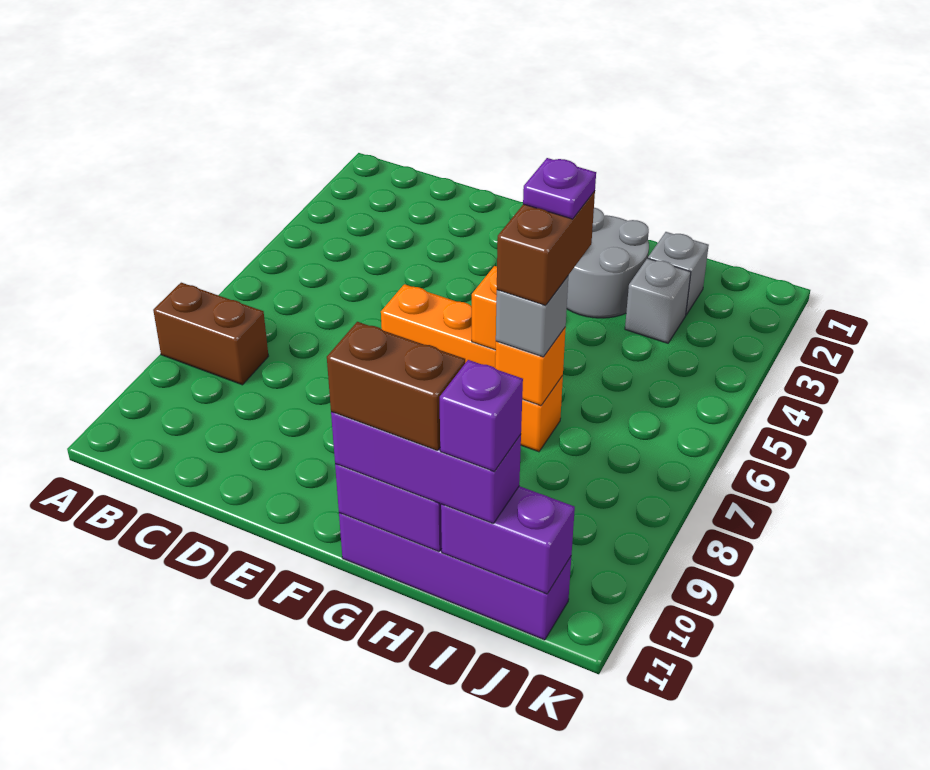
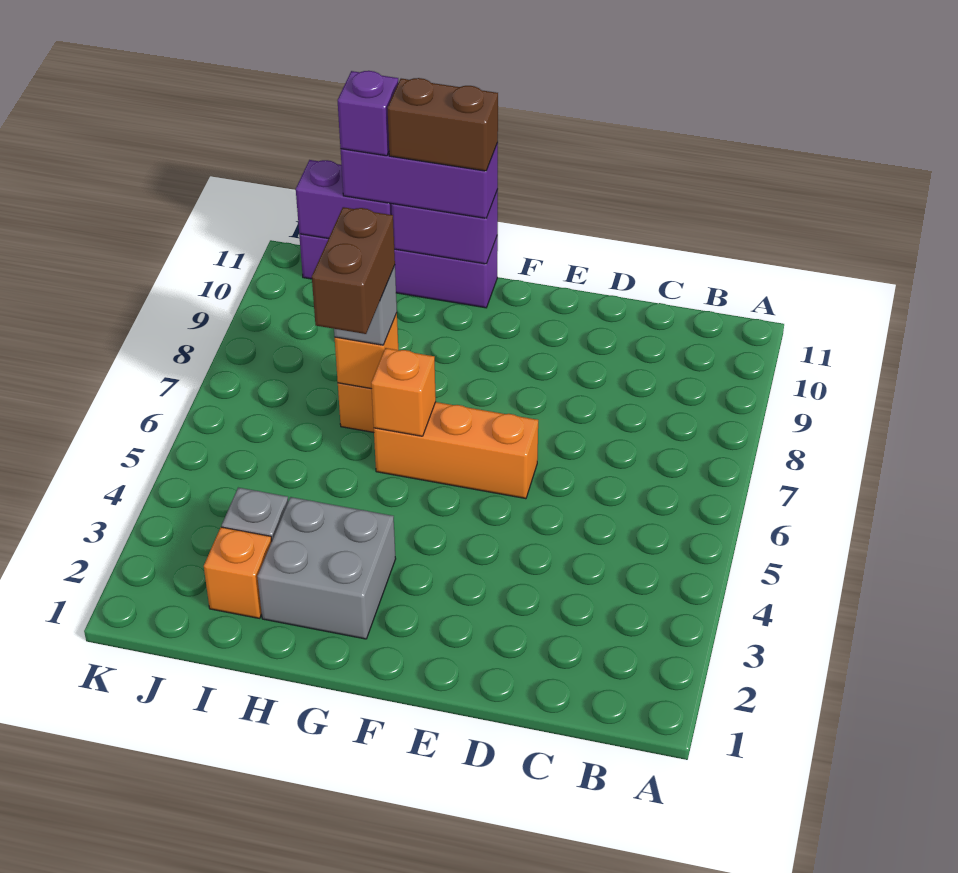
brown 1x2 brick [153,283,268,385] -> none
grey 2x2 round brick [567,208,649,318] -> grey 2x2 brick [257,497,396,639]
purple 1x1 plate [523,158,596,219] -> none
grey 1x1 brick [648,232,709,315] -> orange 1x1 brick [204,527,272,618]

